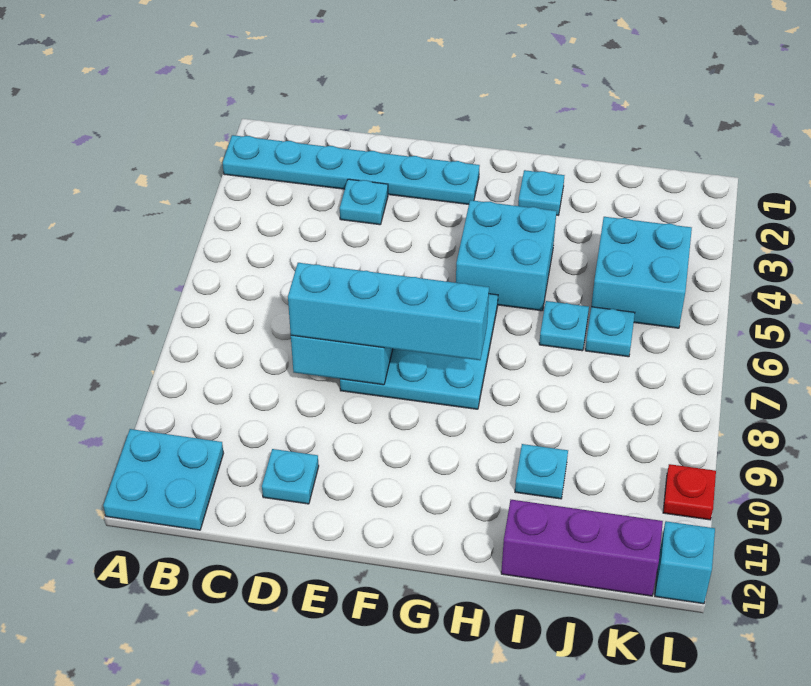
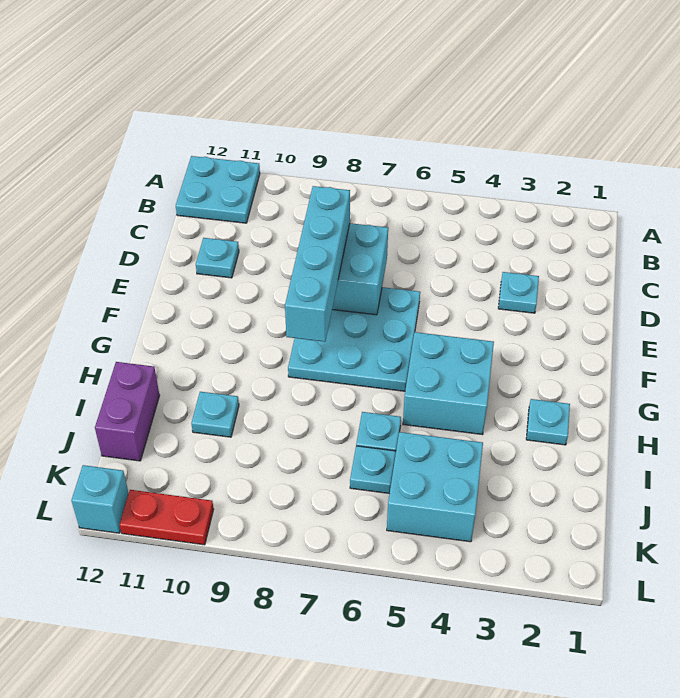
cyan 1x6 plate [223,135,480,204] -> none
purple 1x3 brick [501,500,663,596] -> purple 1x2 brick [95,362,160,461]
red 1x1 plate [663,464,716,520] -> red 1x2 plate [120,490,214,545]

